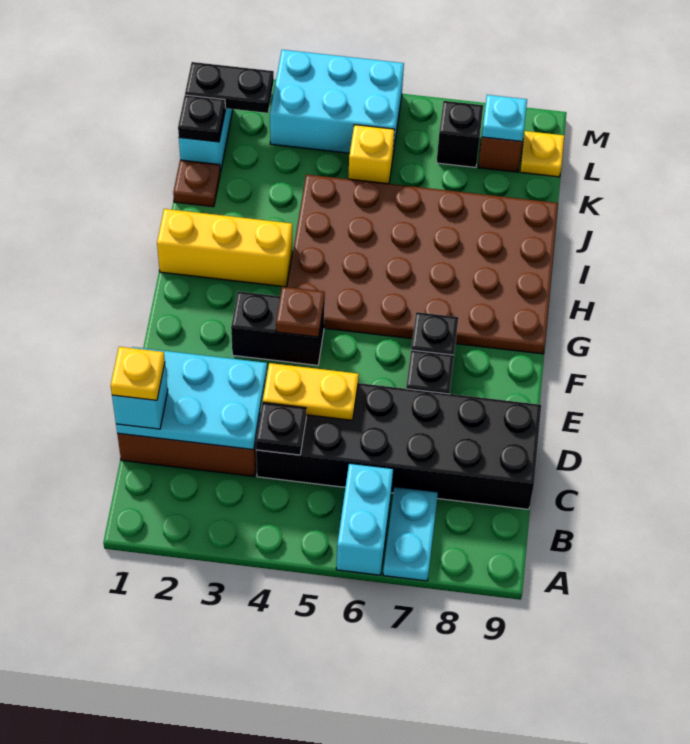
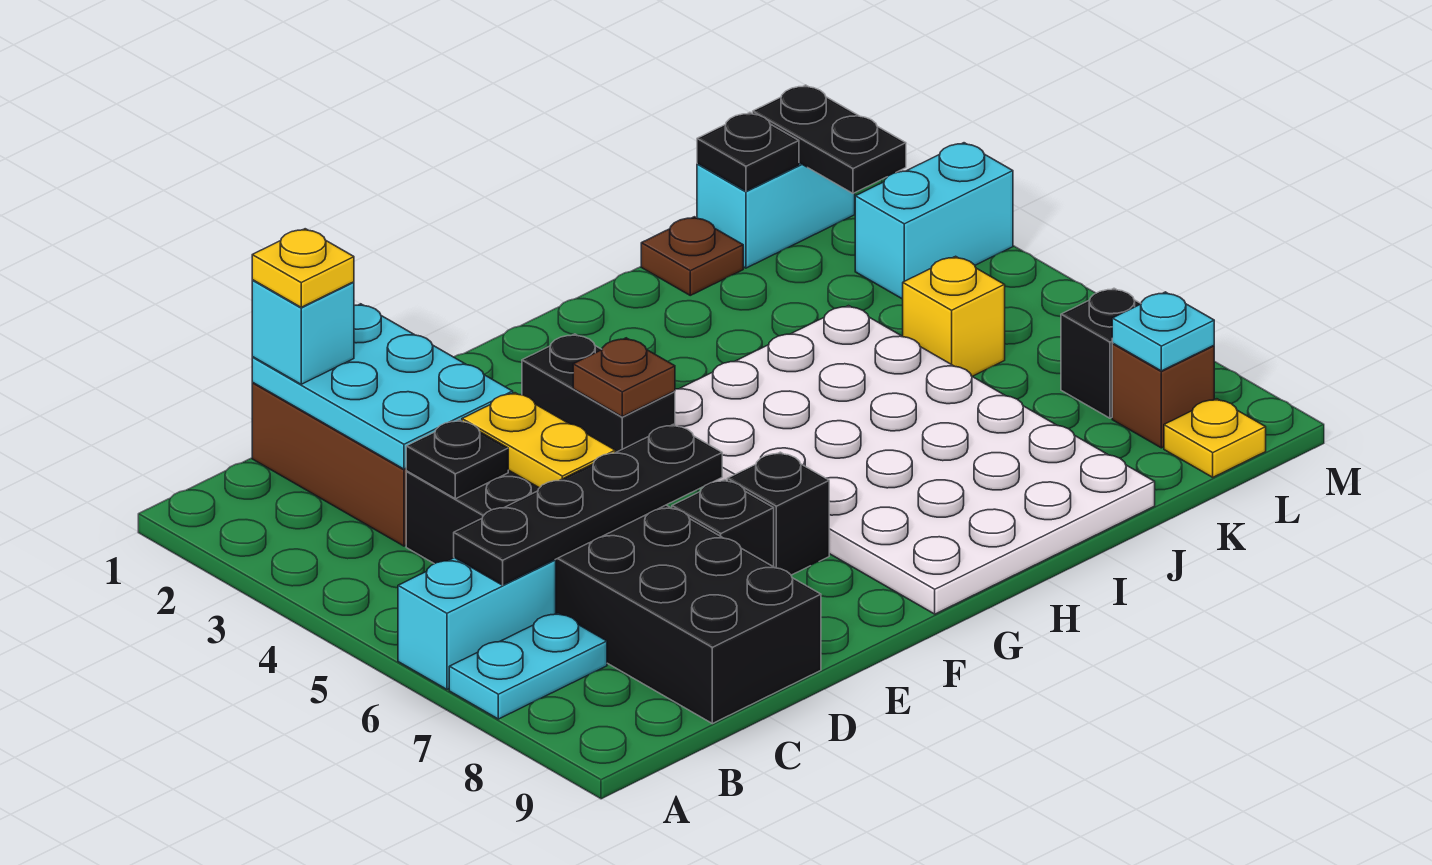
none -> black 1x4 plate [454,424,722,585]
brown 4x6 plate [287,174,558,354] -> white 4x6 plate [675,306,1155,614]
yellow 1x3 brick [157,209,292,287] -> none
cyan 2x3 brick [270,50,404,153] -> cyan 1x2 brick [855,143,1013,299]

